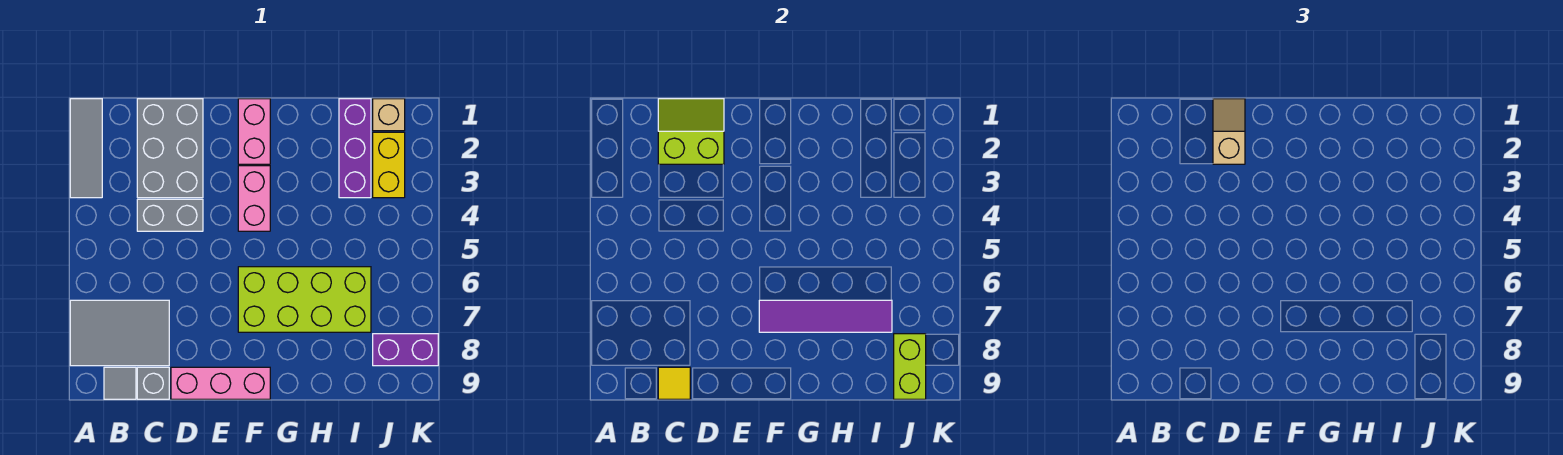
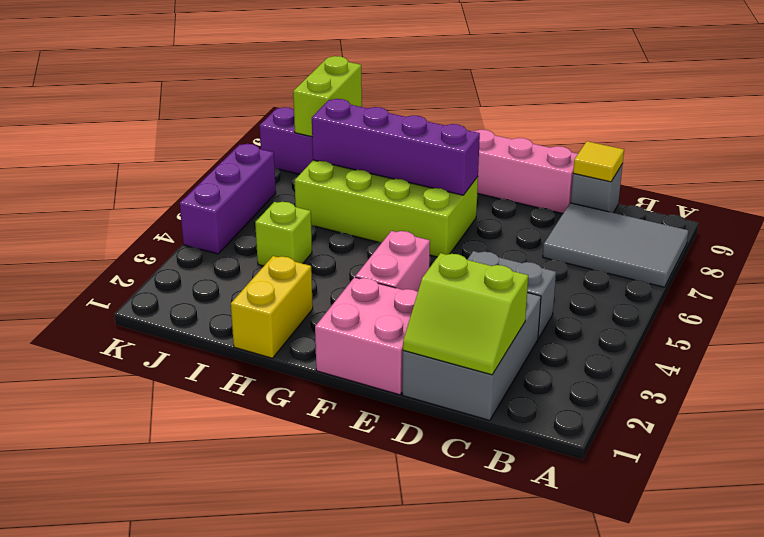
grey 1x3 tile [70,99,102,198] -> none
grey 1x1 tile [104,367,136,399] -> none
tan 1x2 slope [1213,99,1245,164] -> none
pink 1x2 brick [238,99,270,164] -> pink 2x2 brick [315,277,418,395]
purple 1x4 tile [759,300,892,332] -> purple 1x4 brick [312,99,480,195]
purple 1x3 brick [339,99,371,198] -> purple 1x3 brick moved to [180,144,276,254]
none -> lime 1x1 brick [255,202,312,266]
tan 1x1 brick [373,99,405,131] -> none
yellow 1x2 brick [373,132,405,198] -> yellow 1x2 brick moved to [231,256,313,358]

